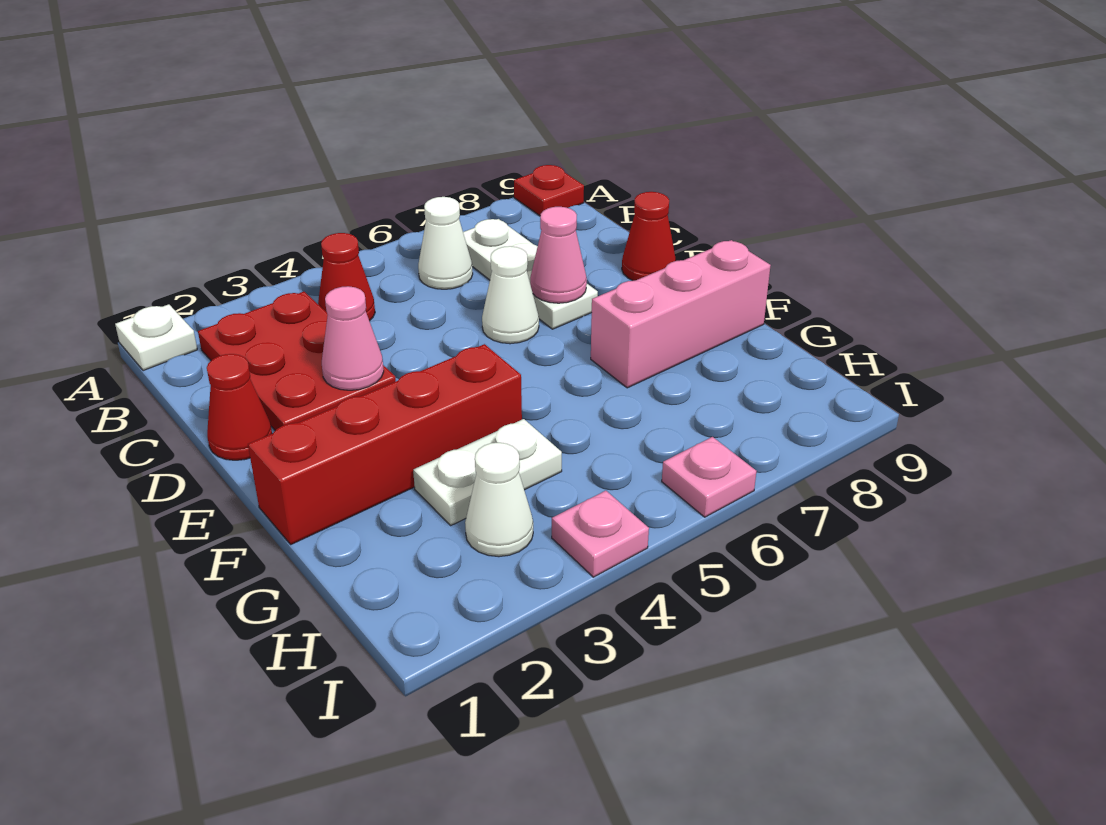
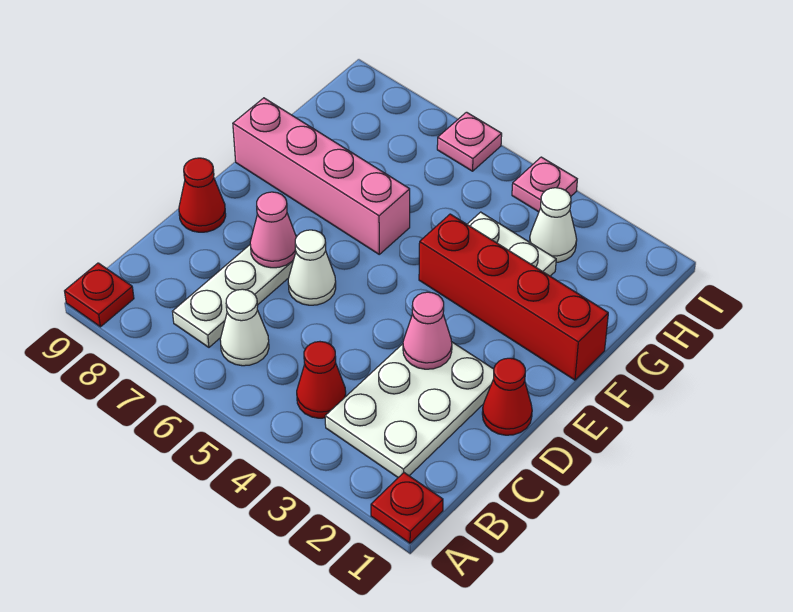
white 1x1 plate [115,304,197,371] -> red 1x1 plate [371,473,443,543]
red 2x3 plate [198,292,396,430] -> white 2x3 plate [325,342,494,477]
pink 1x3 brick [591,240,771,388] -> pink 1x4 brick [233,98,410,254]

